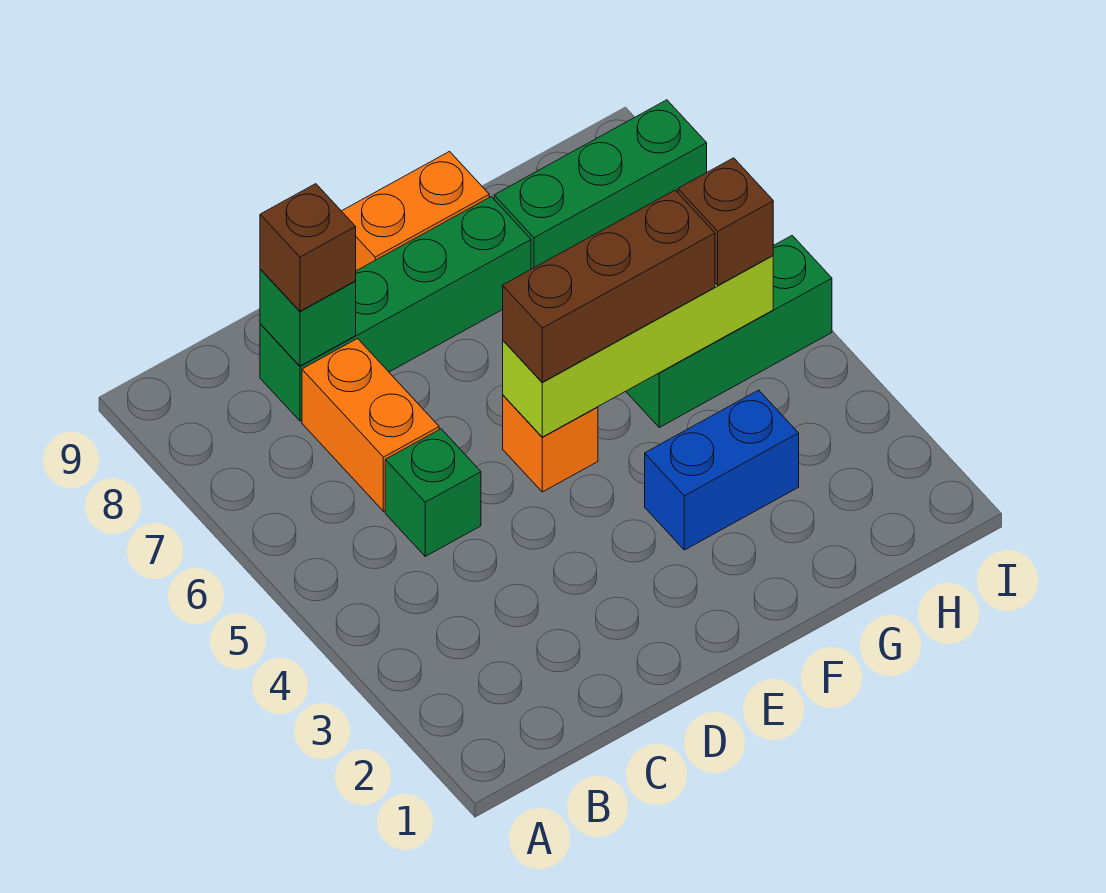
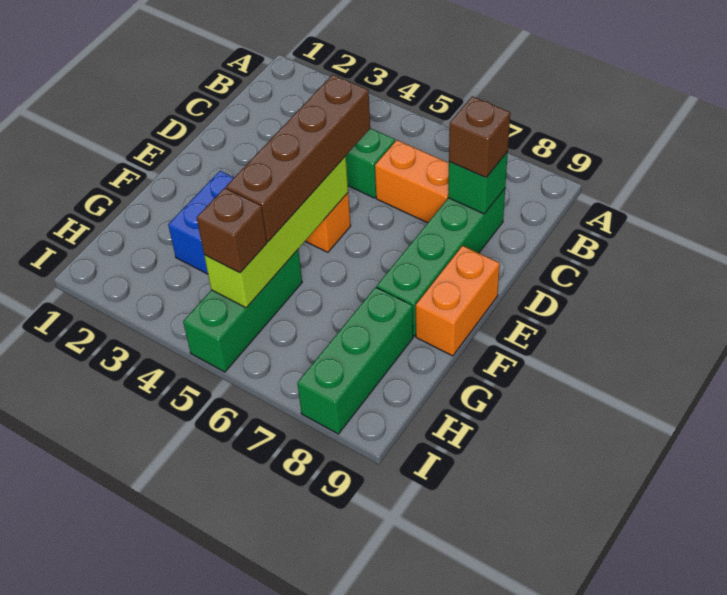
brown 1x3 brick [503,190,715,382] -> brown 1x4 brick [226,75,370,242]

